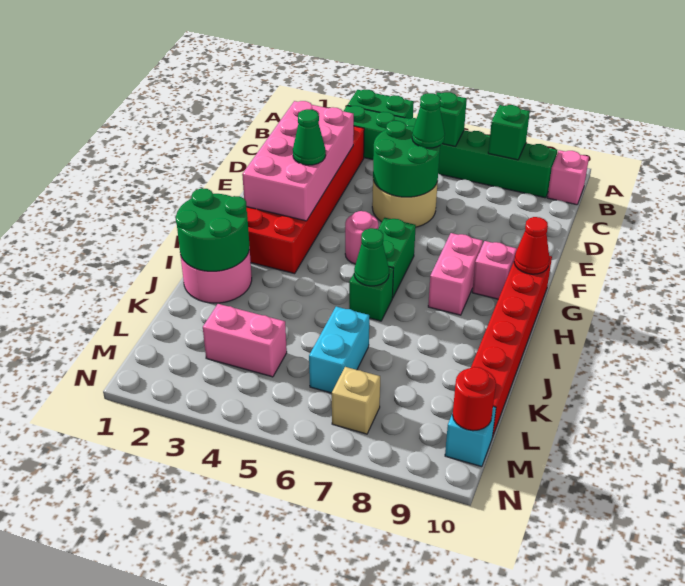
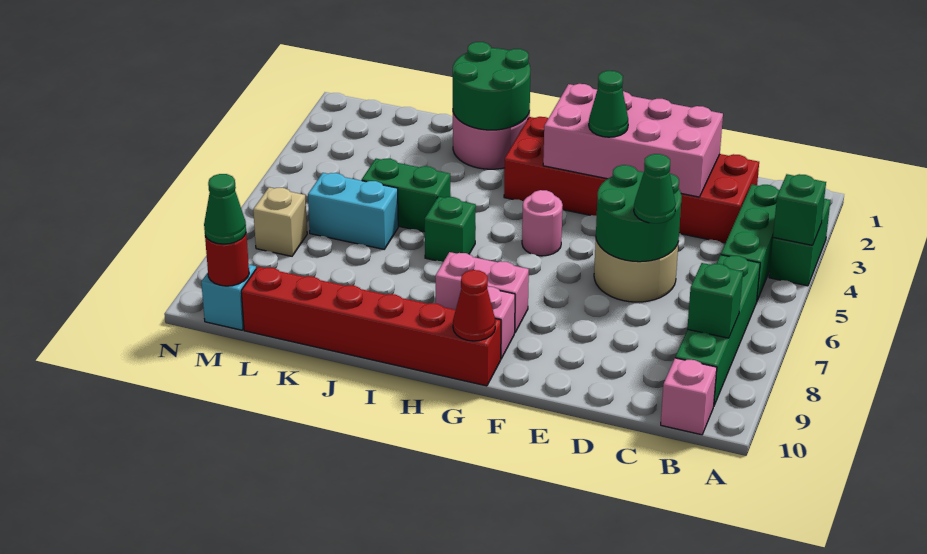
green 1x1 brick [436,92,467,146] -> green 1x1 brick moved to [773,174,826,245]
green 1x2 brick [378,218,416,298] -> green 1x2 brick moved to [362,159,450,232]
green 1x1 cone [354,228,389,286] -> green 1x1 cone moved to [204,174,246,244]
pink 1x2 brick [203,304,287,377] -> none

